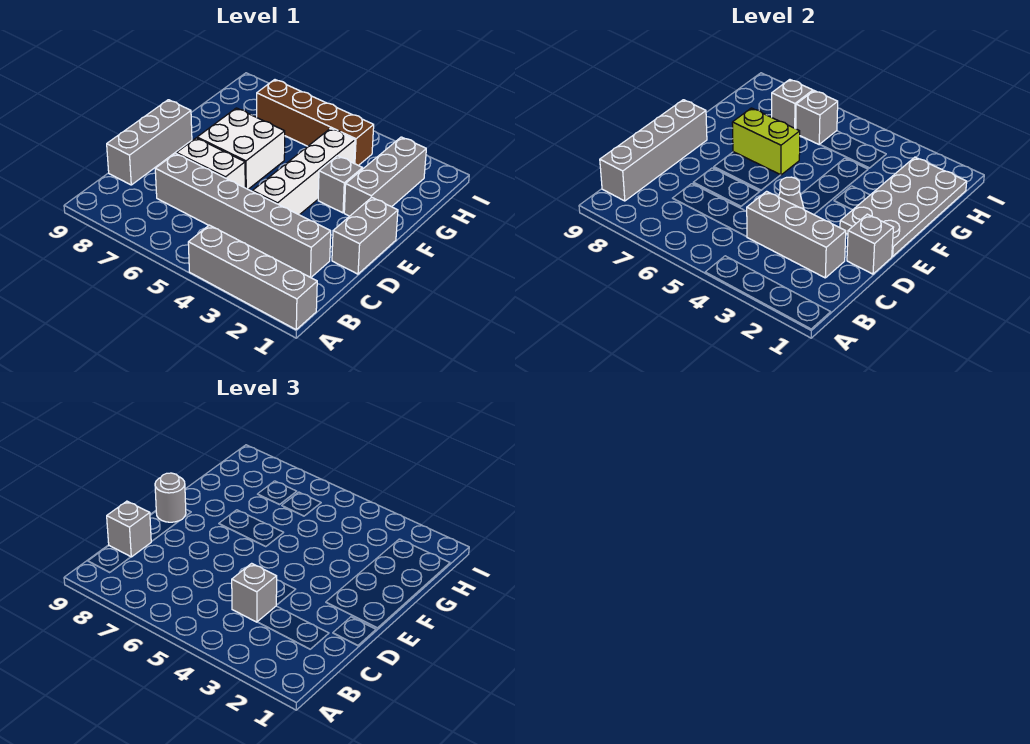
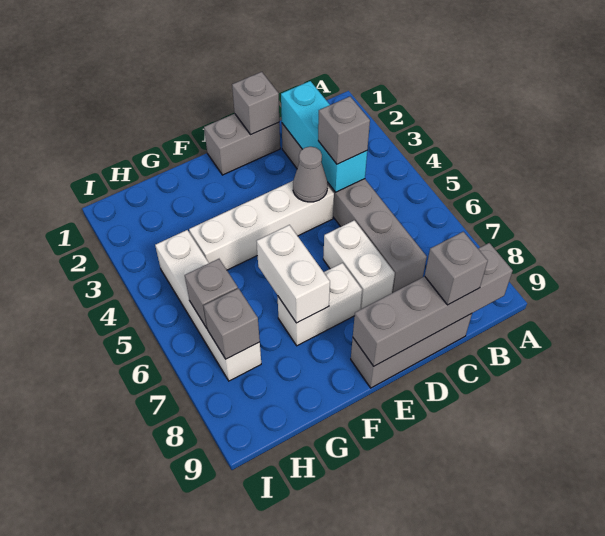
grey 1x4 brick [188,225,317,329] -> none
grey 1x3 brick [746,191,846,278] -> cyan 1x3 brick [281,81,367,192]
grey 2x4 plate [840,157,967,256] -> none
white 2x2 brick [197,108,285,189] -> white 1x2 brick [278,263,362,346]
grey 1x1 round brick [155,473,186,522] -> none
grey 1x3 brick [344,137,426,216] -> none
grey 1x1 brick [318,156,363,213] -> none
lime 1x2 brick [732,108,800,175] -> white 1x2 brick [257,225,330,323]
brown 1x4 brick [257,80,374,166] -> white 1x4 brick [155,230,261,381]

